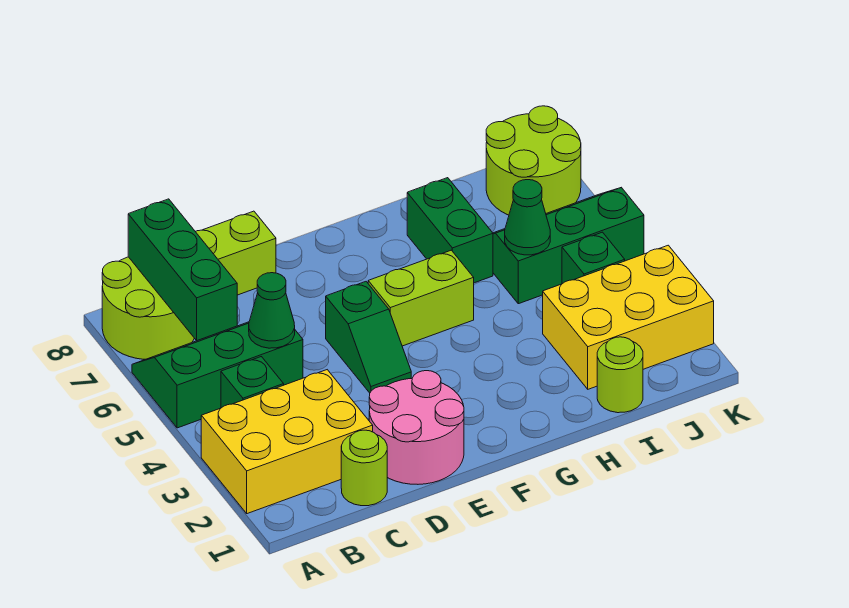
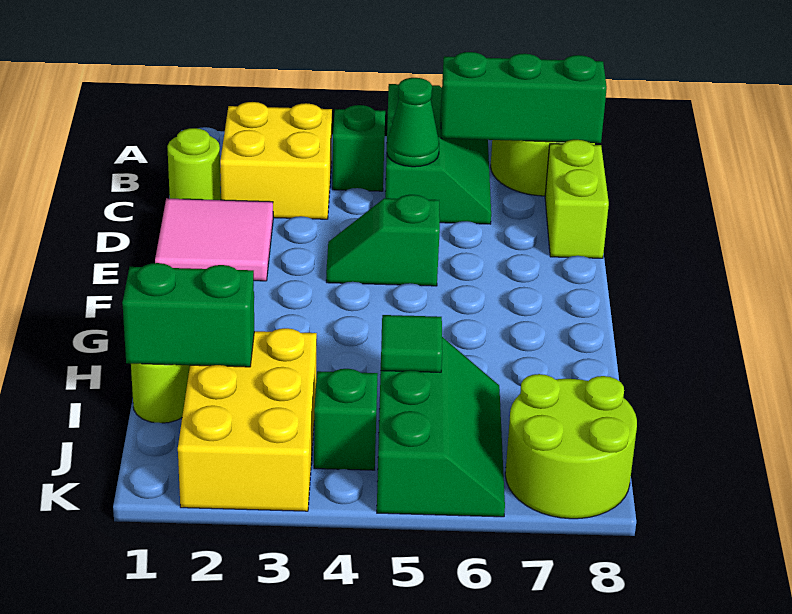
yellow 2x3 brick [201,370,373,514] -> yellow 2x2 brick [220,102,332,219]
pink 2x2 round brick [369,371,464,484] -> pink 2x2 tile [155,198,273,281]
lime 1x2 brick [368,250,474,346] -> none
green 1x2 brick [407,178,493,283] -> green 1x2 brick moved to [122,263,254,367]
green 1x1 cone [505,180,550,255] -> green 1x1 tile [381,315,442,372]

